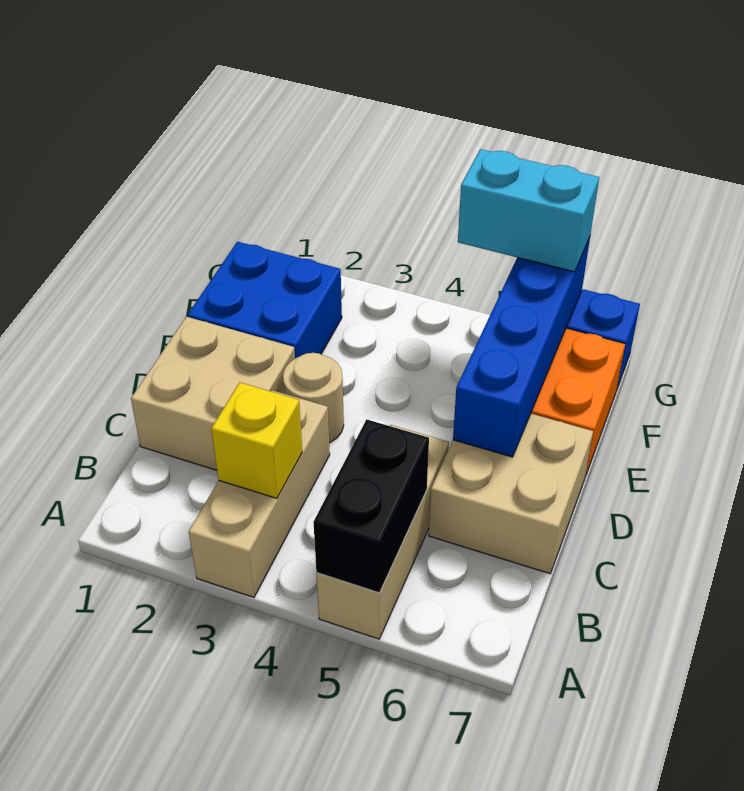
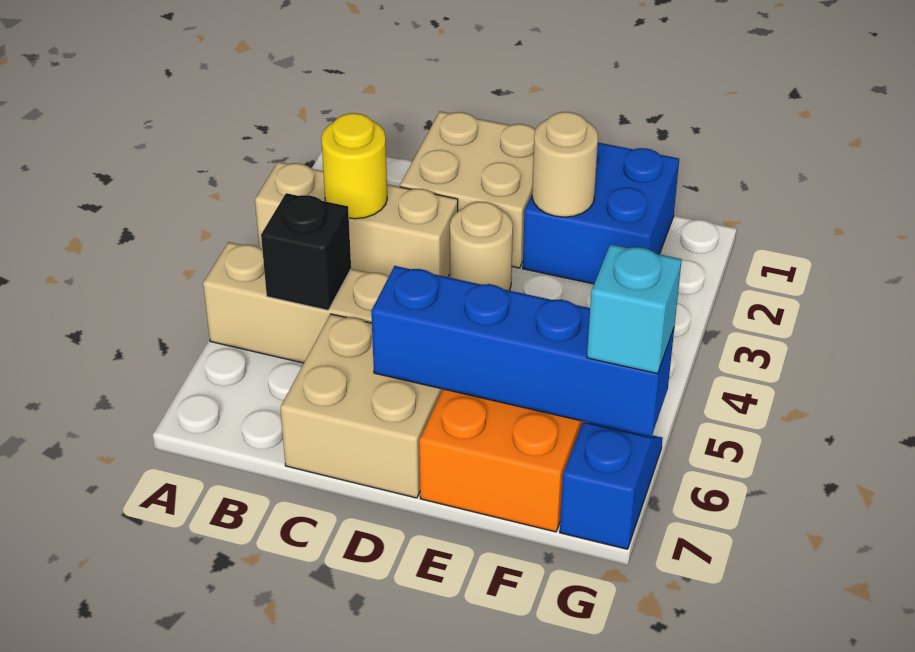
black 1x2 brick [313,419,429,593] -> black 1x1 brick [261,193,351,310]
yellow 1x1 brick [211,382,302,498] -> yellow 1x1 round brick [321,113,387,219]
none -> tan 1x1 round brick [532,112,598,217]
cyan 1x2 brick [458,149,599,272] -> cyan 1x1 brick [587,244,682,374]

